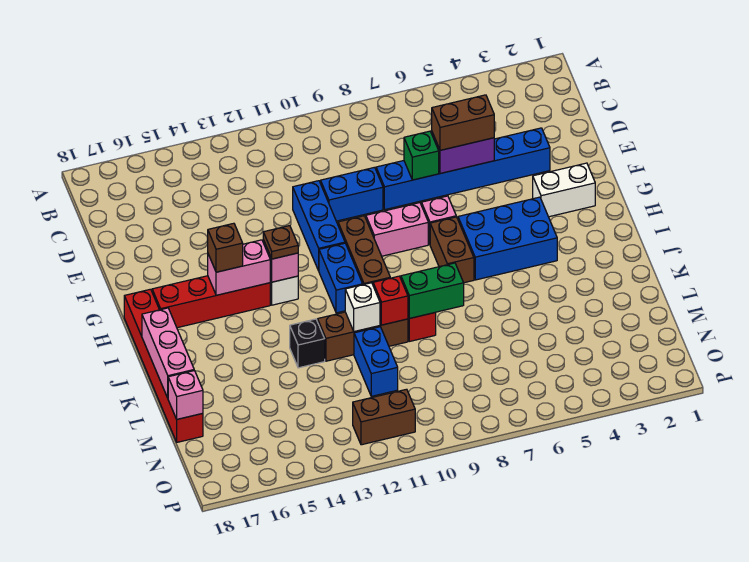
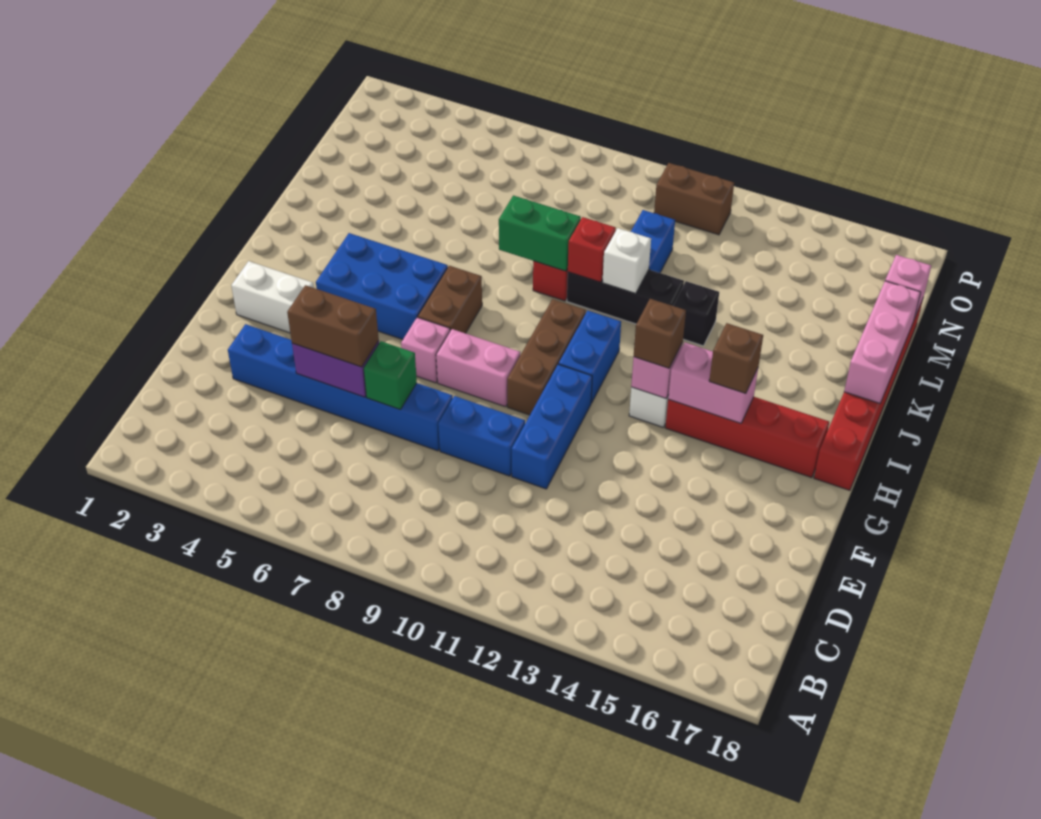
brown 1x1 plate [263,226,298,259] -> brown 1x1 brick [634,299,686,368]
brown 1x3 brick [318,312,408,361] -> black 1x3 brick [567,270,684,324]

